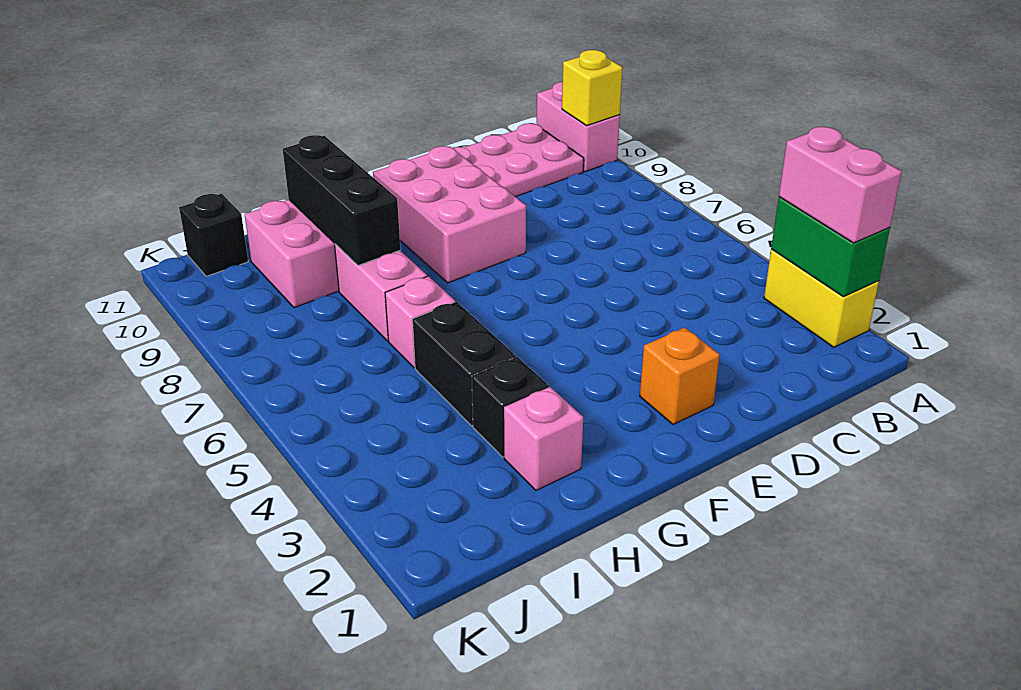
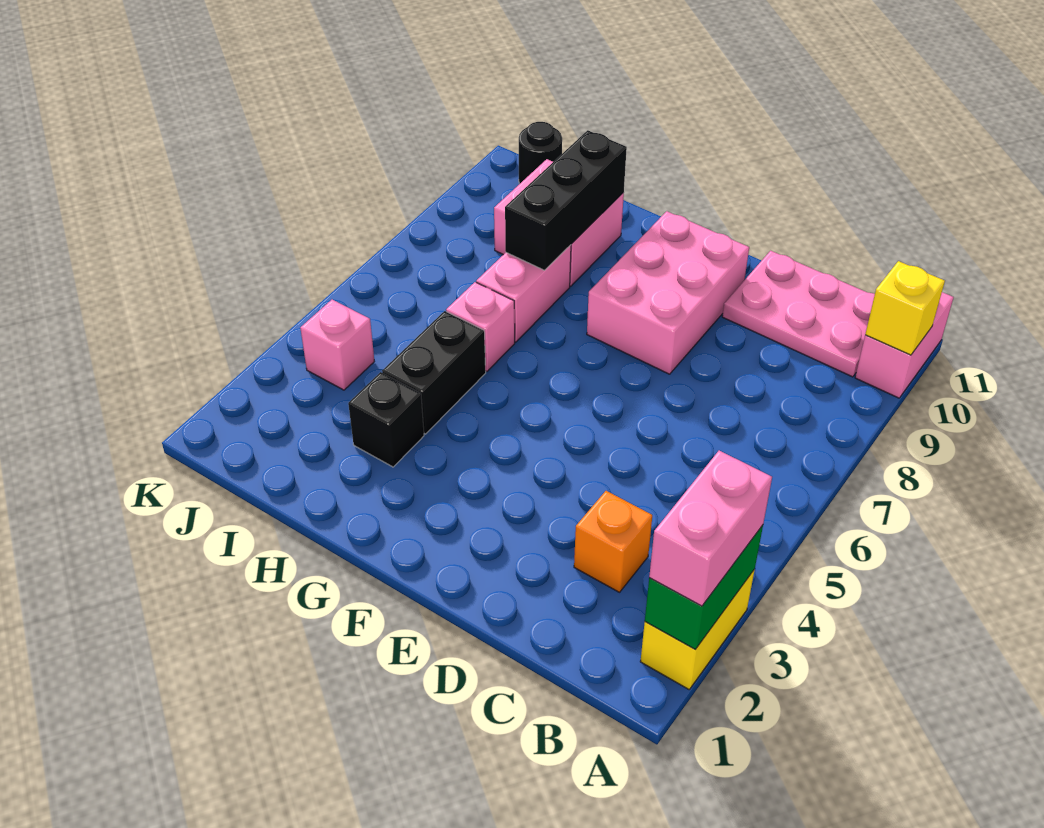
orange 1x1 brick [640,327,720,425] -> orange 1x1 brick moved to [574,491,652,592]
pink 1x1 brick [504,387,583,490] -> pink 1x1 brick moved to [300,300,374,390]
black 1x1 brick [179,194,248,276] -> black 1x1 round brick [519,122,562,184]

